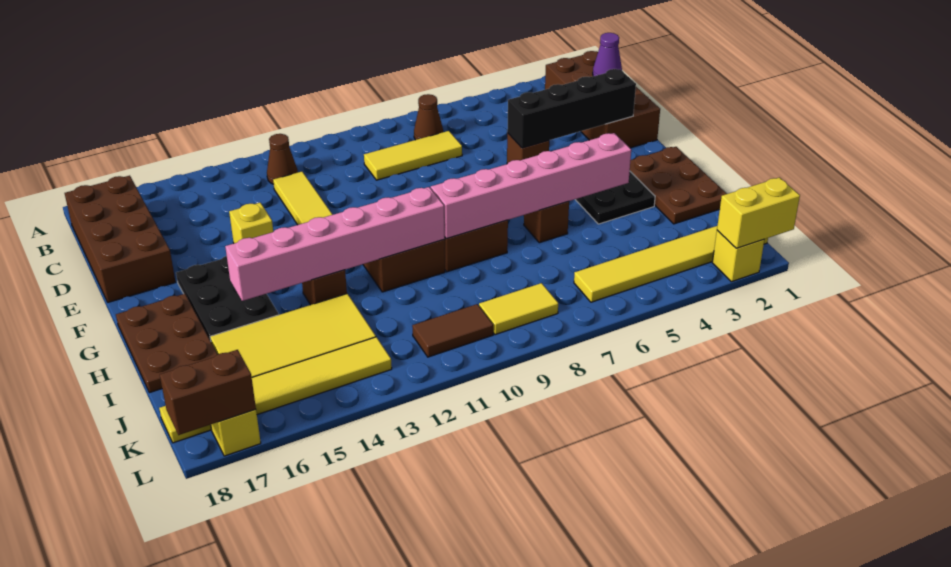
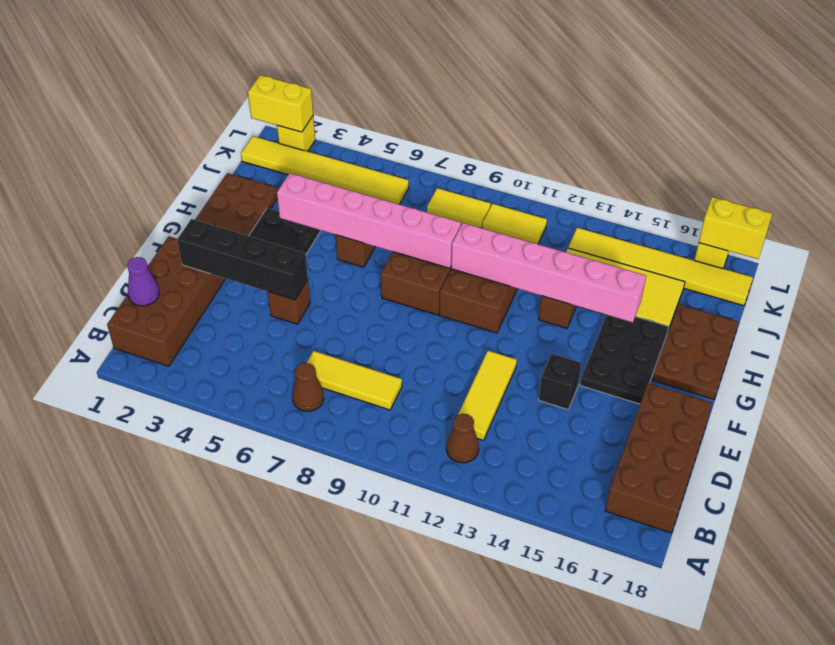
yellow 1x1 brick [229,203,273,243] -> black 1x1 brick [539,354,581,410]
brown 1x2 tile [412,304,493,357] -> yellow 1x2 tile [482,204,547,244]
brown 1x2 brick [160,350,256,435] -> yellow 1x2 brick [699,197,772,259]

